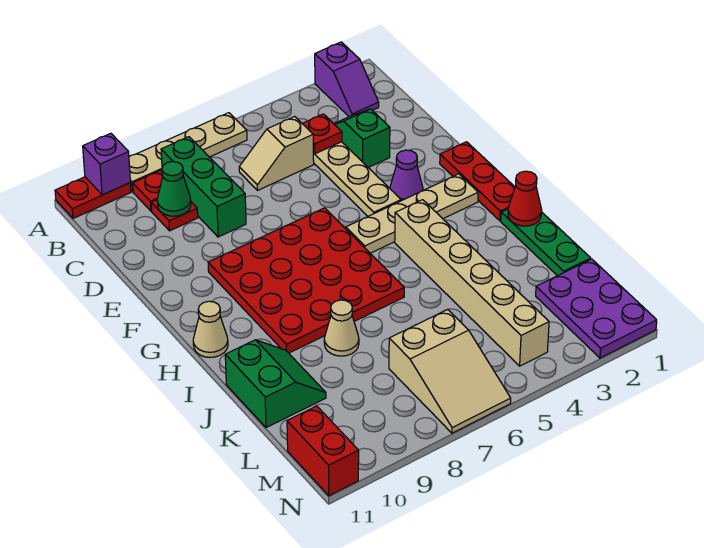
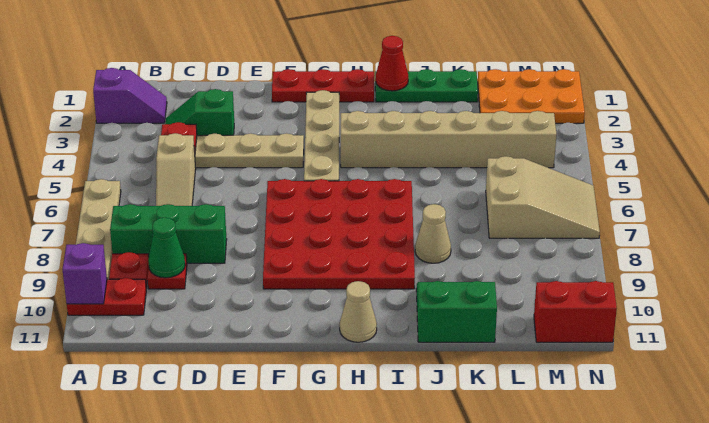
red 1x2 plate [55,177,131,218] -> red 1x2 plate turned to [67,278,146,315]
purple 1x1 cone [390,150,423,201] -> none
purple 2x3 plate [536,259,657,358] -> orange 2x3 plate [477,69,585,123]

